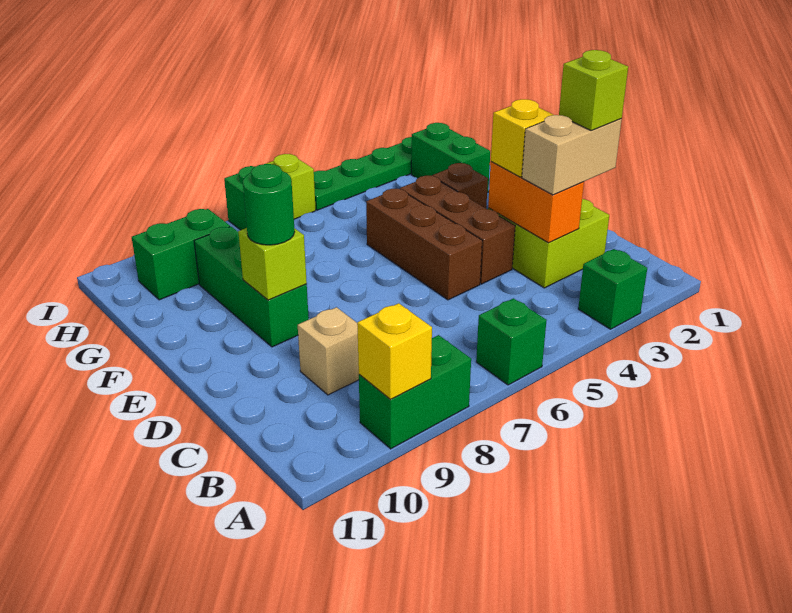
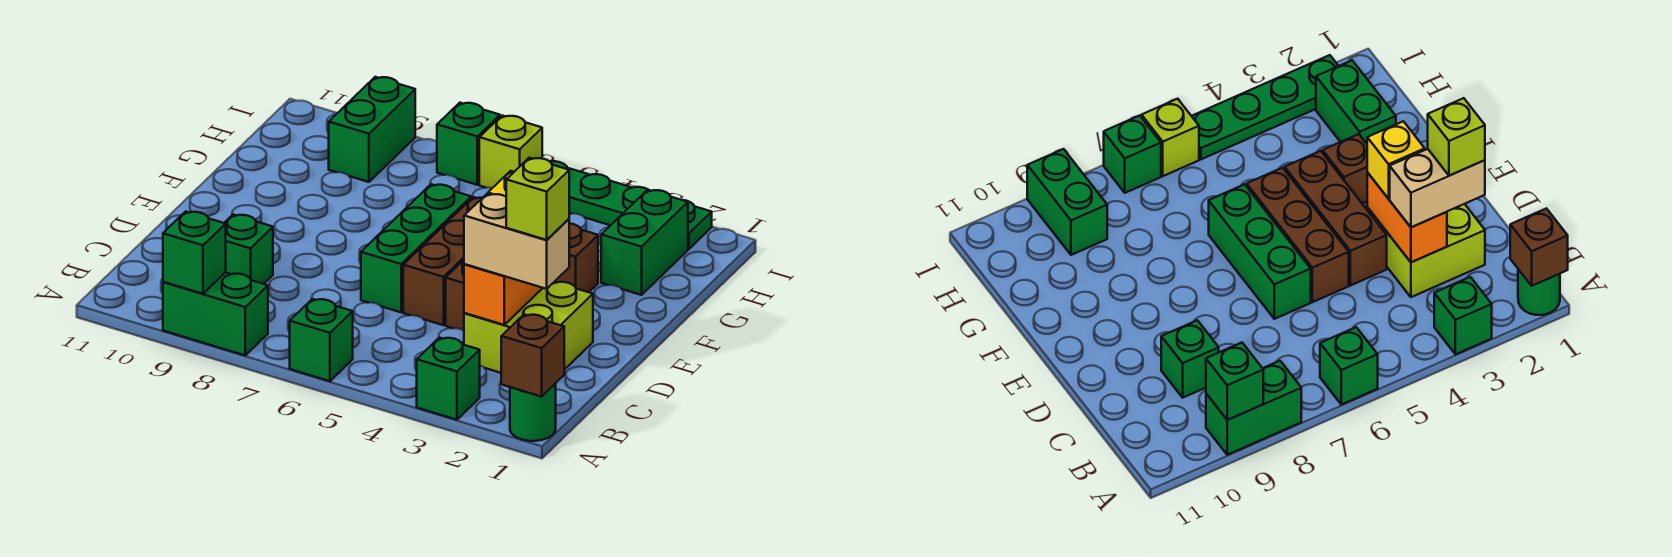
none -> brown 1x1 brick [501,314,564,397]
yellow 1x1 brick [357,303,432,399] -> green 1x1 brick [163,212,226,294]
tan 1x1 brick [298,307,359,395] -> green 1x1 brick [224,214,273,284]
green 1x3 brick [194,227,309,347] -> green 1x3 brick moved to [361,184,471,312]
lime 1x1 brick [238,228,307,300] -> none
green 1x1 round brick [243,164,295,245] -> green 1x1 round brick moved to [510,383,556,441]
green 1x2 brick [132,209,230,300] -> green 1x2 brick turned to [329,77,415,182]

